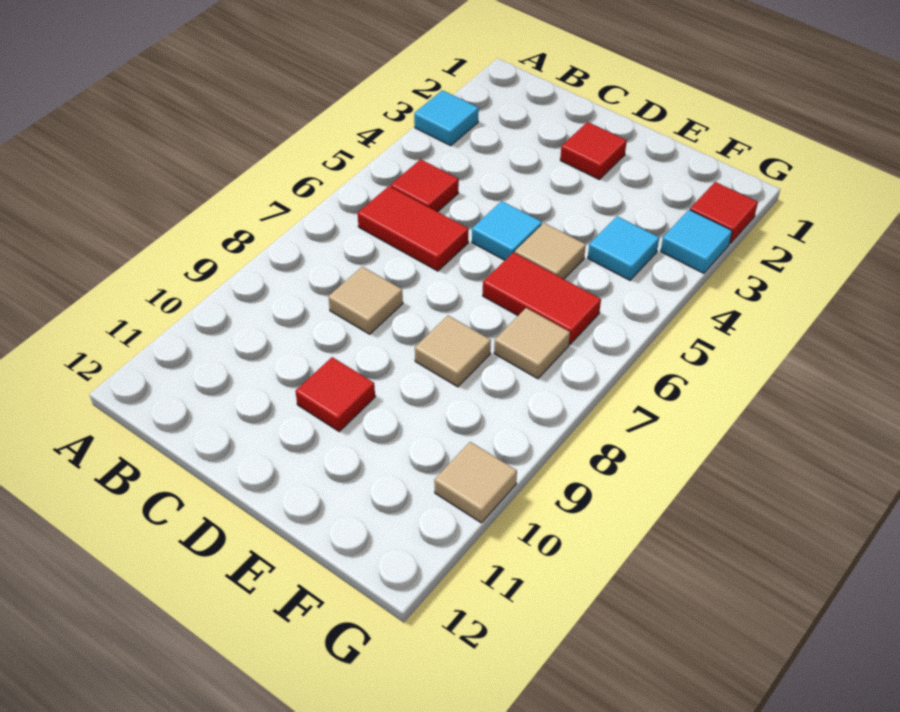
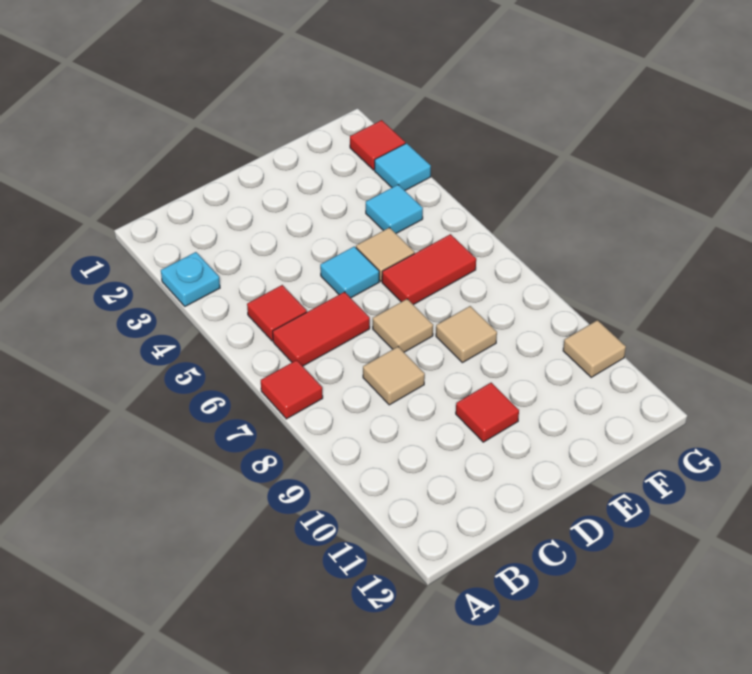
cyan 1x1 tile [414,90,479,146] -> cyan 1x1 plate [161,252,220,306]
red 1x1 tile [560,122,627,179] -> red 1x1 tile moved to [261,360,323,419]
tan 1x1 tile [494,308,570,379] -> tan 1x1 tile moved to [373,299,433,352]

